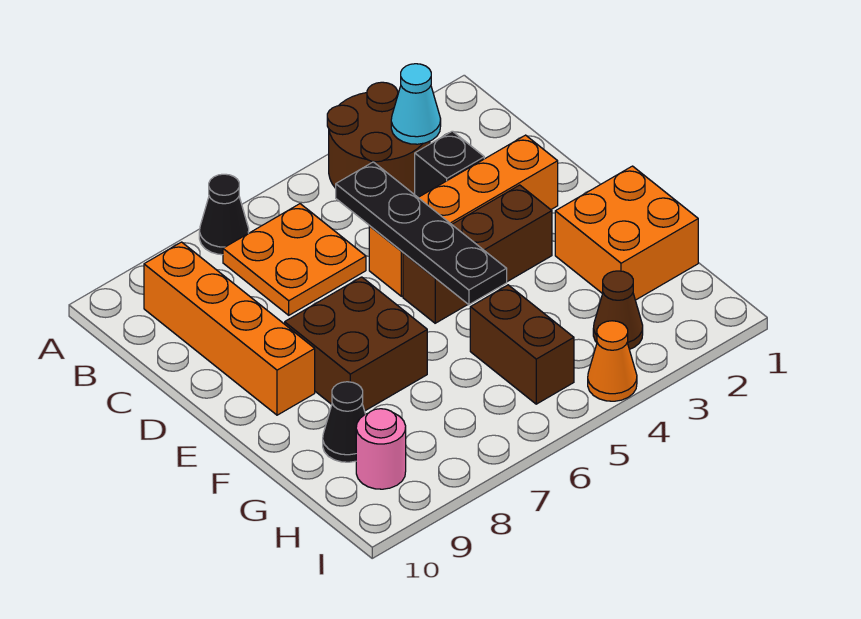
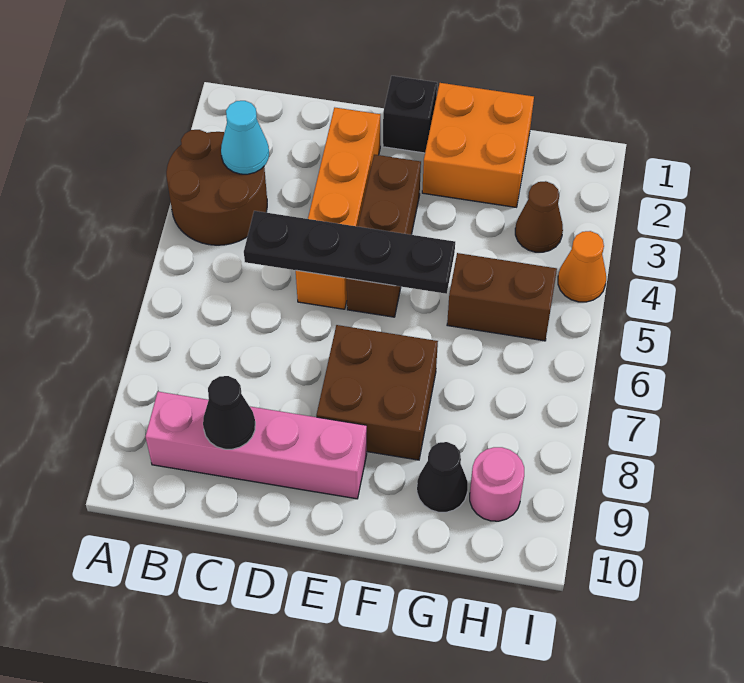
black 1x1 cone [199,174,249,255] -> black 1x1 cone moved to [203,376,255,449]
orange 2x2 plate [223,204,366,315] -> none
orange 1x4 brick [144,242,315,415] -> pink 1x4 brick [146,392,367,499]
black 1x1 brick [415,131,484,197] -> black 1x1 brick moved to [383,76,437,153]

